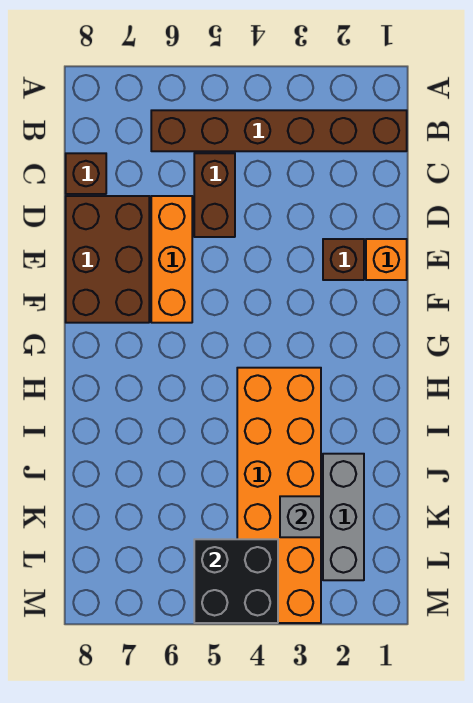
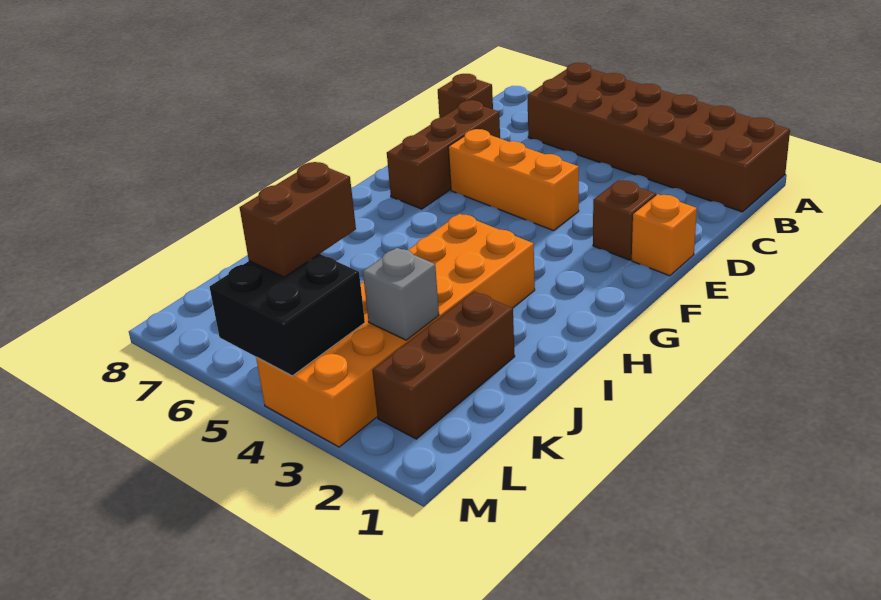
brown 1x6 brick [151,110,407,151] -> brown 2x6 brick [527,63,790,212]
brown 1x2 brick [194,153,235,237] -> brown 1x2 brick moved to [240,162,356,277]
orange 1x3 brick [151,196,192,323] -> orange 1x3 brick turned to [448,129,579,231]
brown 2x3 brick [66,196,149,323] -> brown 1x3 brick [387,100,500,209]
grey 1x3 brick [323,454,364,580] -> brown 1x3 brick [372,292,515,439]

